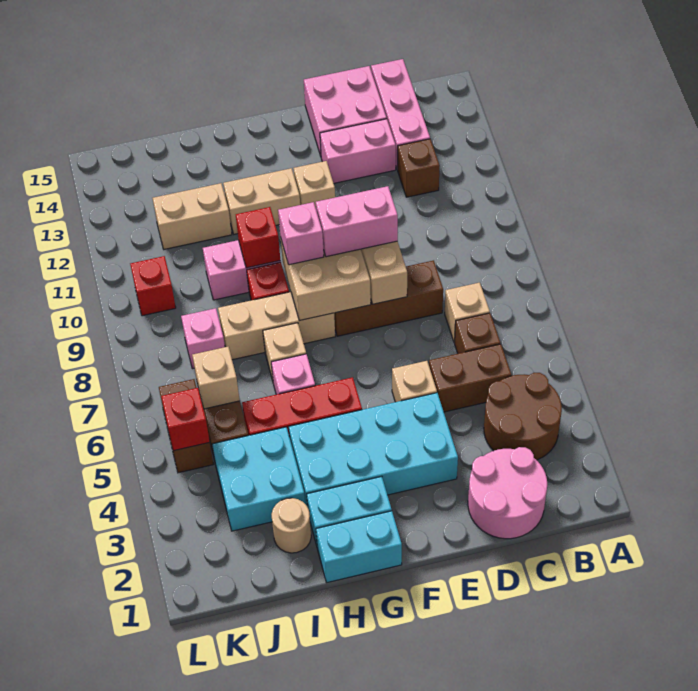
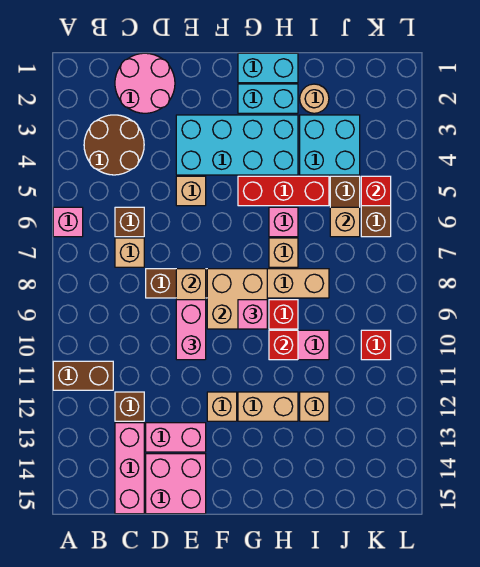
brown 1x2 brick [429,344,511,412] -> brown 1x2 brick moved to [53,361,113,390]
pink 1x2 brick [316,186,398,257] -> pink 1x2 brick turned to [176,300,206,360]
tan 1x2 brick [153,183,232,249] -> tan 1x1 brick [300,392,329,421]
pink 1x1 brick [181,308,225,369] -> pink 1x1 brick moved to [53,207,83,237]

